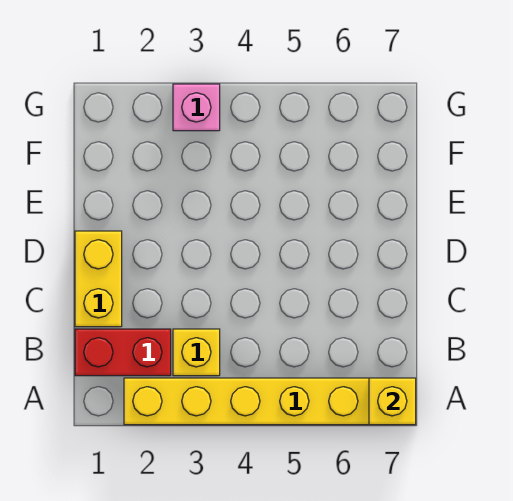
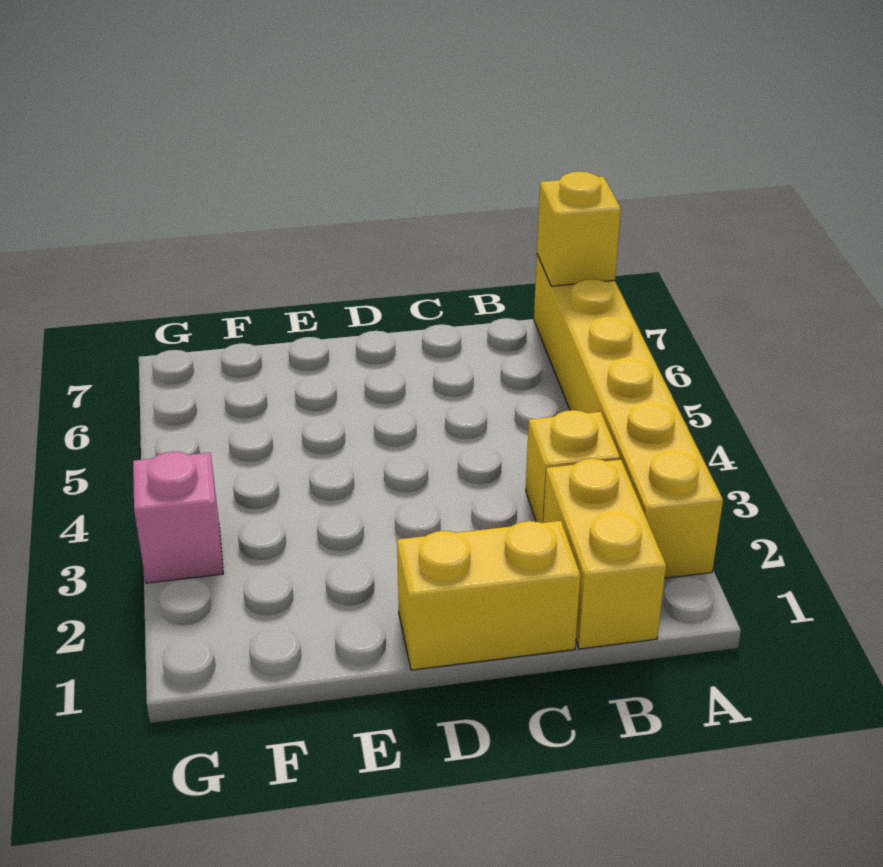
red 1x2 brick [75,329,171,376] -> yellow 1x2 brick [543,459,666,649]

